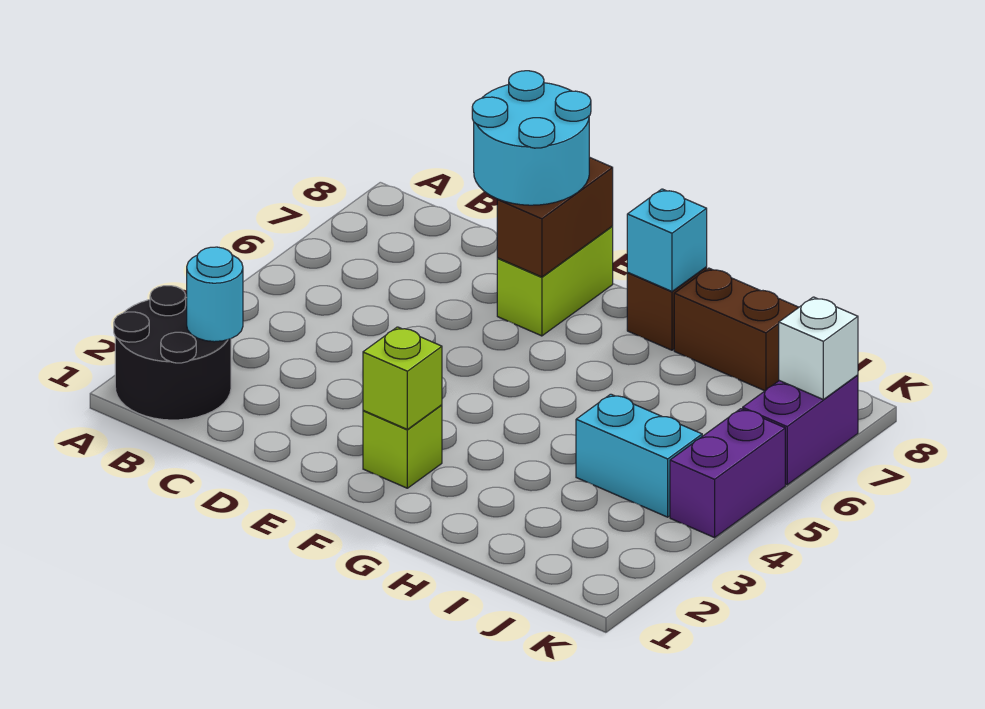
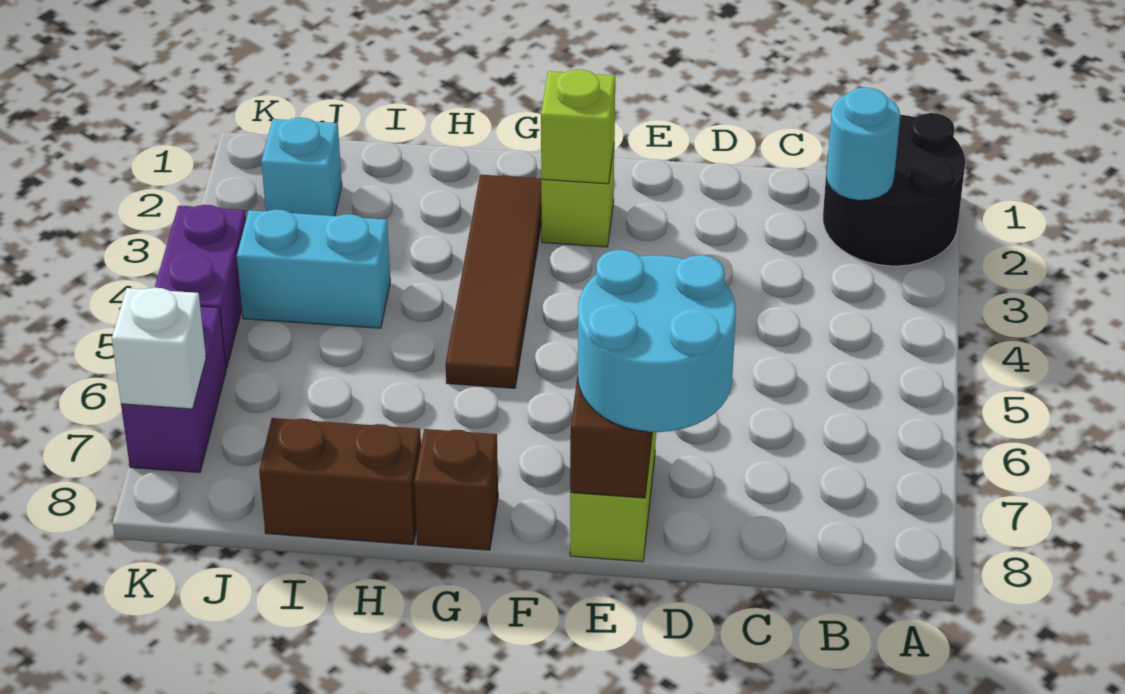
none -> brown 1x4 tile [446,175,542,388]
cyan 1x1 brick [627,189,707,291] -> cyan 1x1 brick moved to [261,117,342,216]

